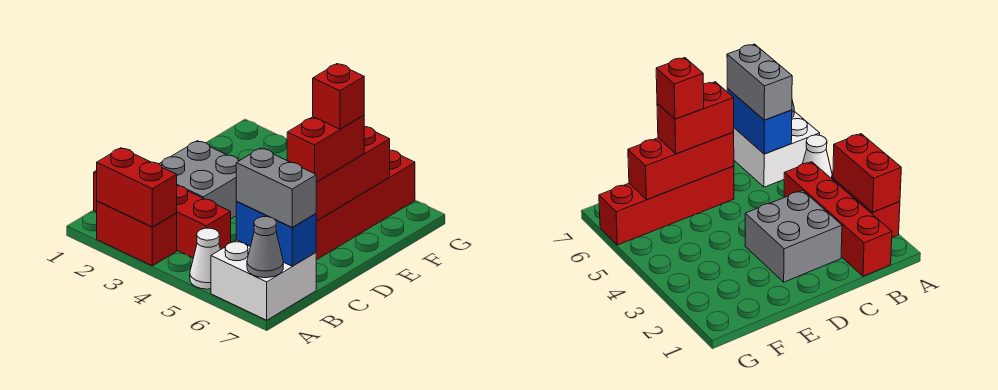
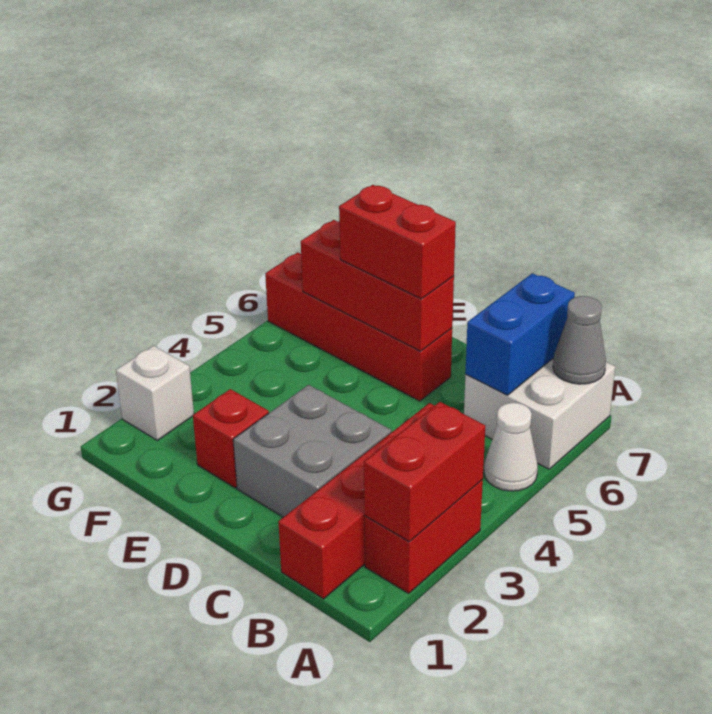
grey 1x2 brick [236,148,316,227] -> none
red 1x1 brick [313,64,364,129] -> red 1x1 brick moved to [193,389,269,488]
none -> white 1x1 brick [116,346,194,440]

